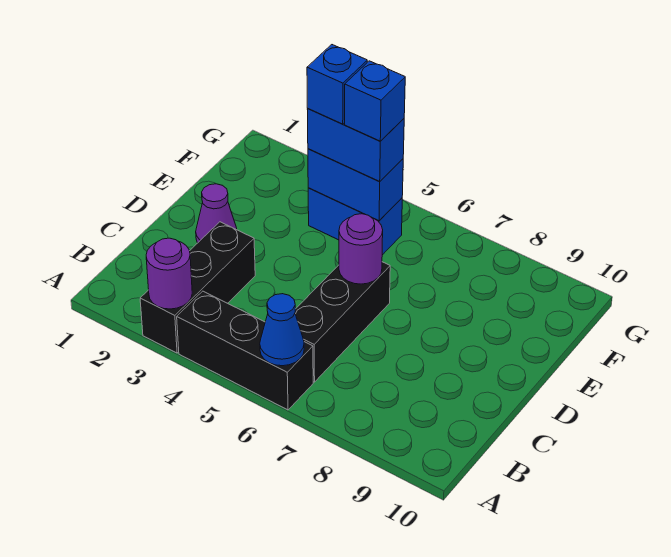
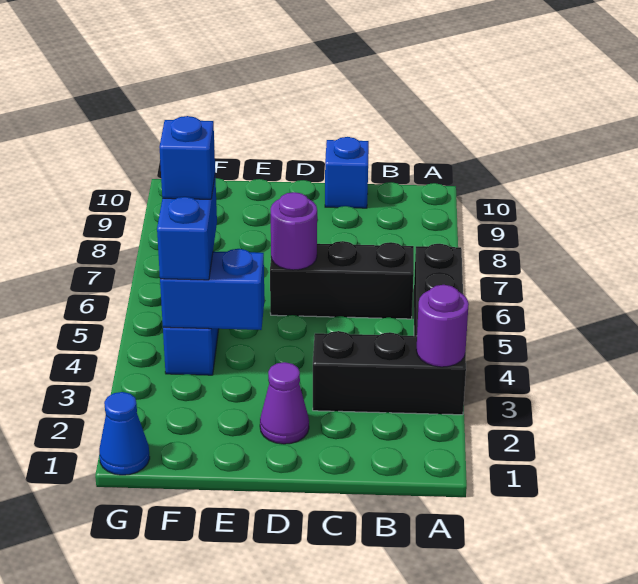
blue 1x1 cone [260,294,304,366] -> blue 1x1 cone moved to [99,392,150,475]
blue 1x2 brick [308,149,403,221] -> blue 1x2 brick turned to [160,249,264,330]
blue 1x1 brick [307,45,367,124] -> blue 1x1 brick moved to [325,137,369,208]

